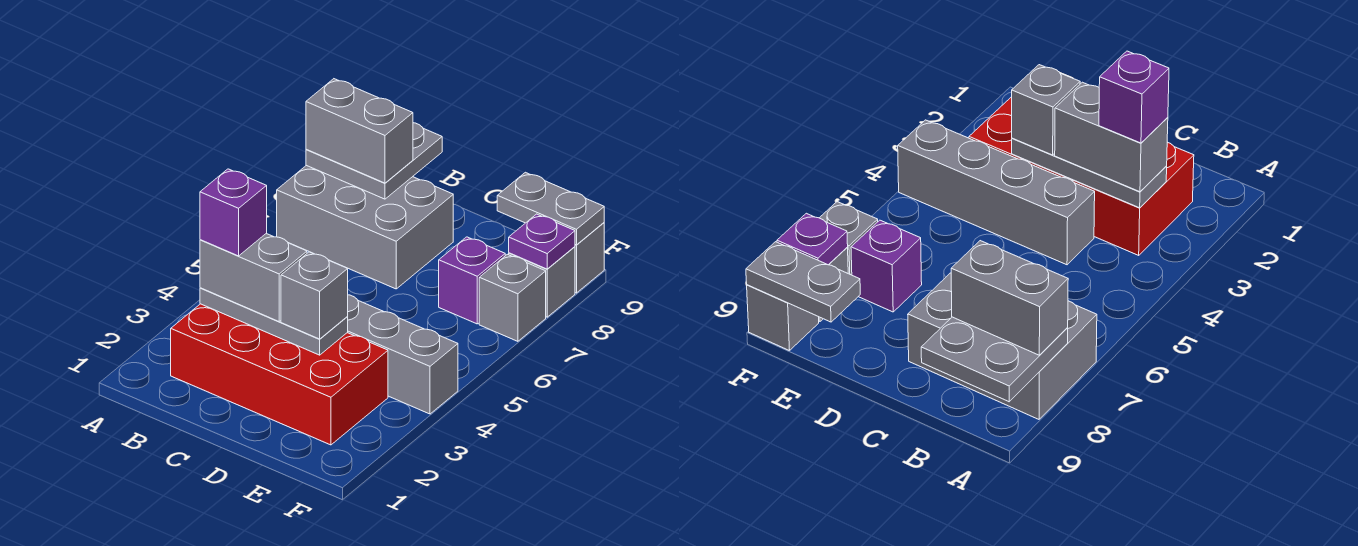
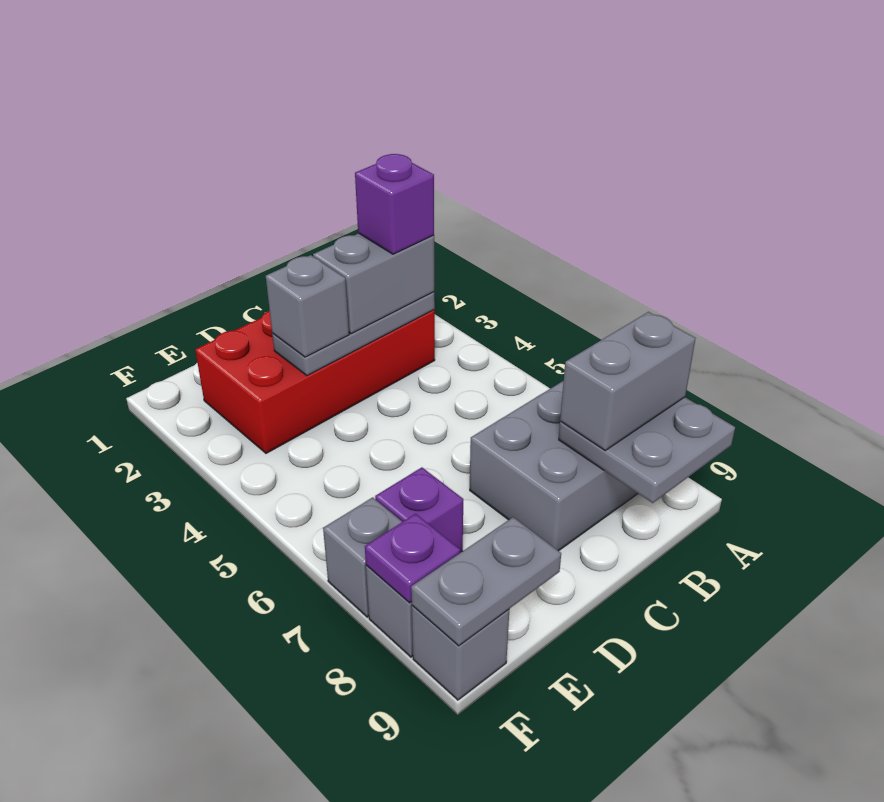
grey 1x4 brick [347,295,458,414] -> none

